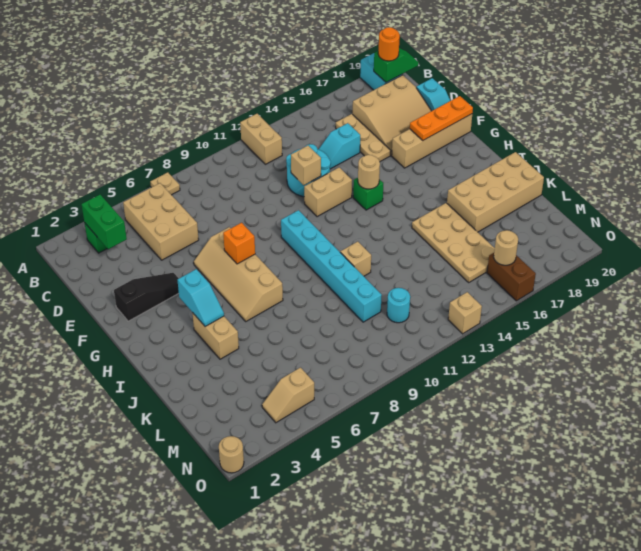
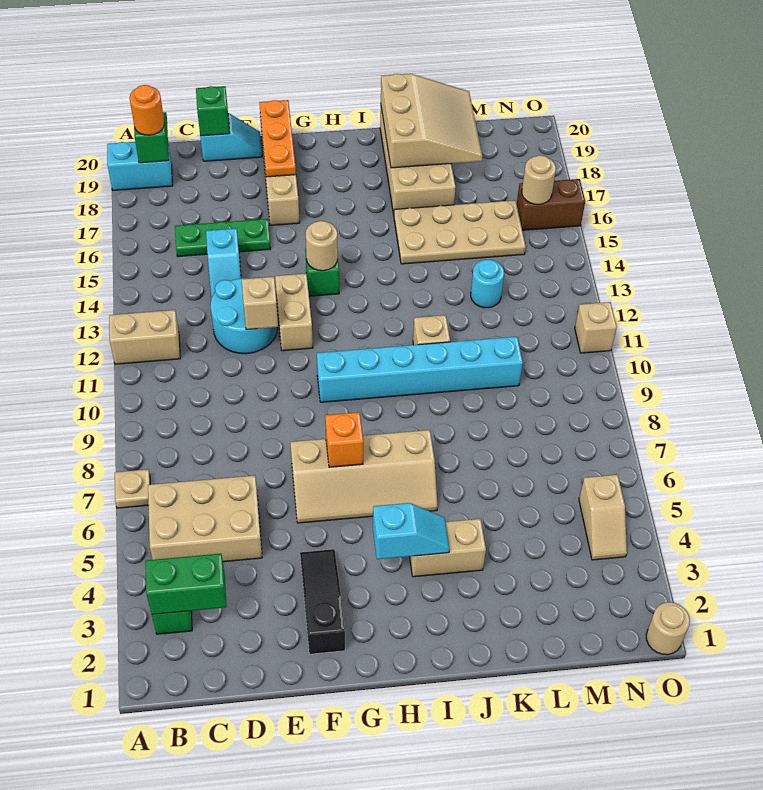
tan 1x3 plate [336,114,391,161] -> green 1x3 plate [175,219,271,257]
tan 3x3 slope [353,75,431,155] -> tan 3x3 slope moved to [381,74,482,168]
none -> green 1x1 brick [196,86,230,136]
cyan 1x1 round brick [387,288,410,323] -> cyan 1x1 round brick moved to [471,260,504,308]
tan 1x1 brick [448,292,482,334] -> tan 1x1 brick moved to [575,302,617,353]

